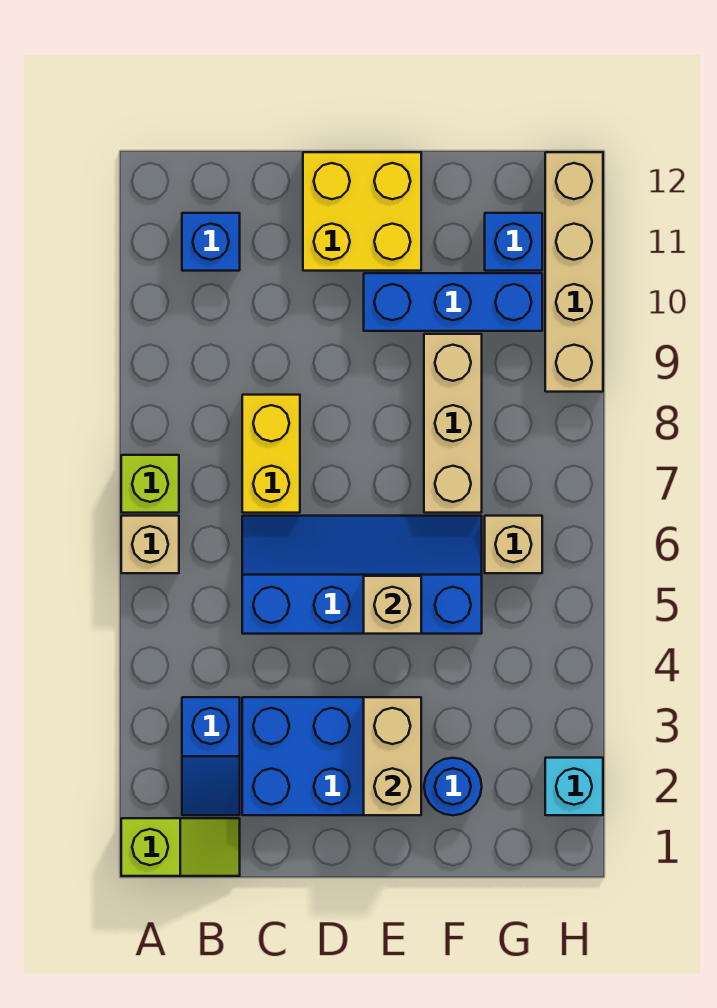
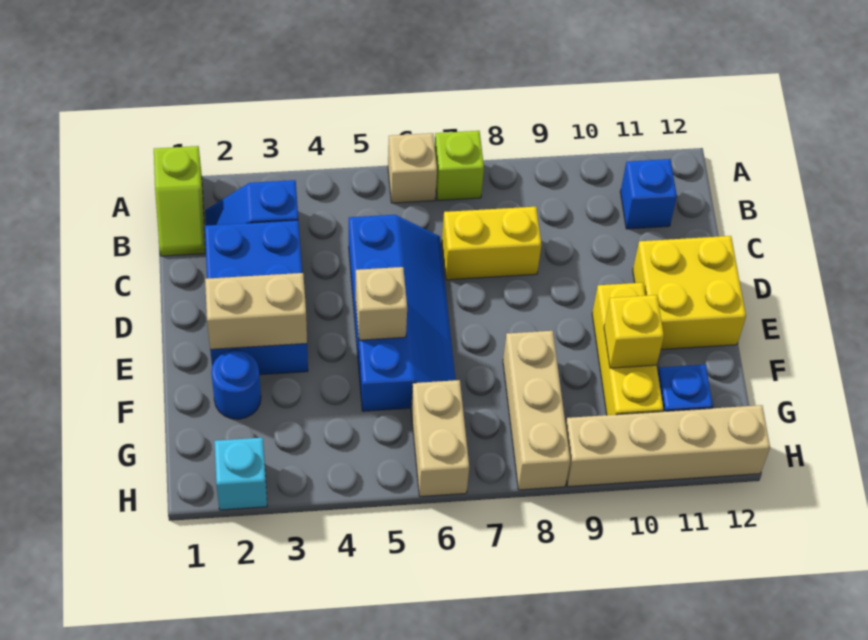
blue 1x3 brick [364,273,542,331] -> yellow 1x3 brick [592,283,663,415]
tan 1x3 brick [424,334,482,513] -> tan 1x3 brick turned to [503,331,570,490]
none -> yellow 1x1 brick [604,295,664,368]
tan 1x1 brick [485,516,542,573] -> tan 1x2 brick [411,380,469,497]

